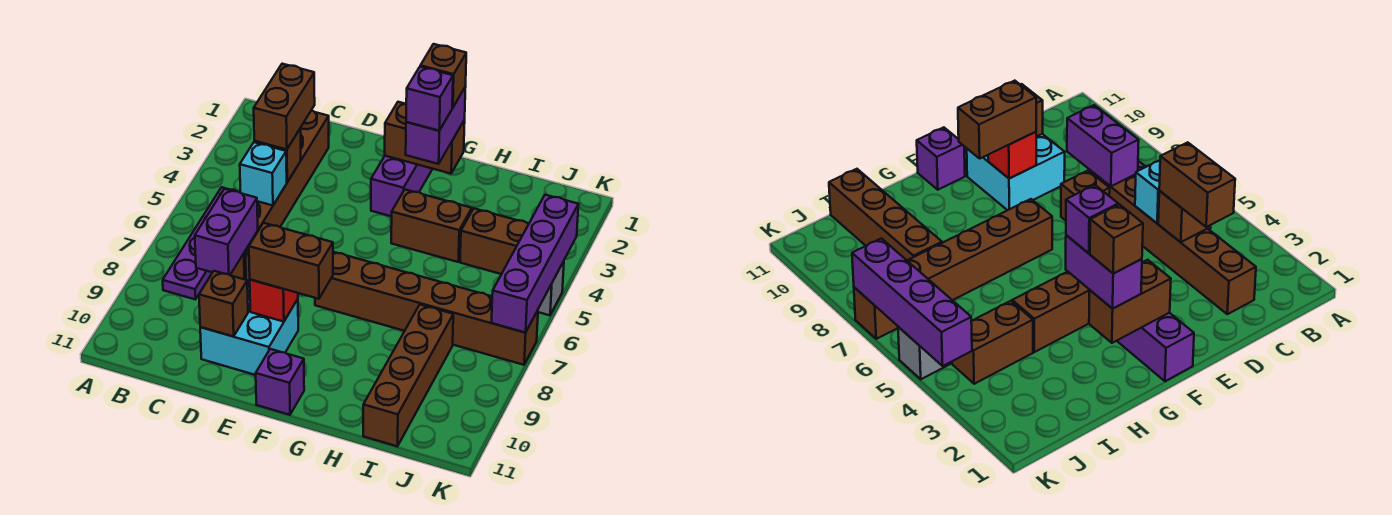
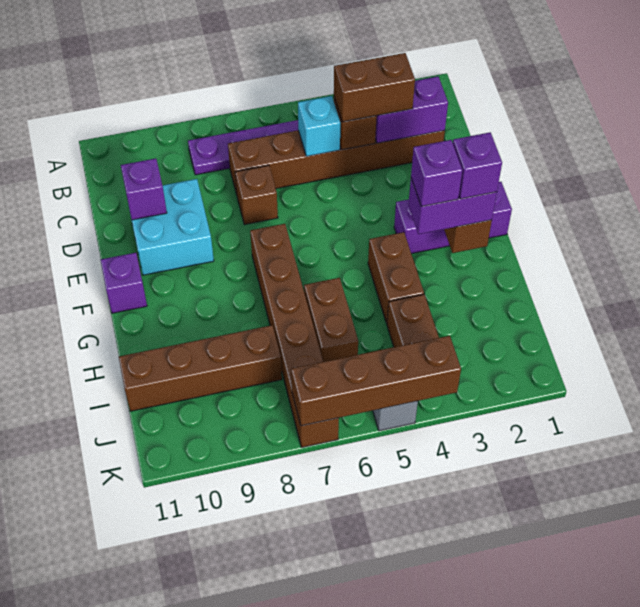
purple 1x2 brick [195,189,258,275] -> purple 1x2 brick moved to [375,76,448,143]
brown 1x1 brick [199,271,248,336] -> purple 1x1 brick [121,158,167,220]
red 1x1 brick [250,280,298,322] -> none
brown 1x2 brick [249,223,333,299] -> brown 1x2 brick moved to [304,278,358,362]
brown 1x1 brick [420,44,466,108] -> purple 1x1 brick [453,132,502,199]
purple 1x4 brick [491,195,578,333] -> brown 1x4 brick [291,336,461,426]

